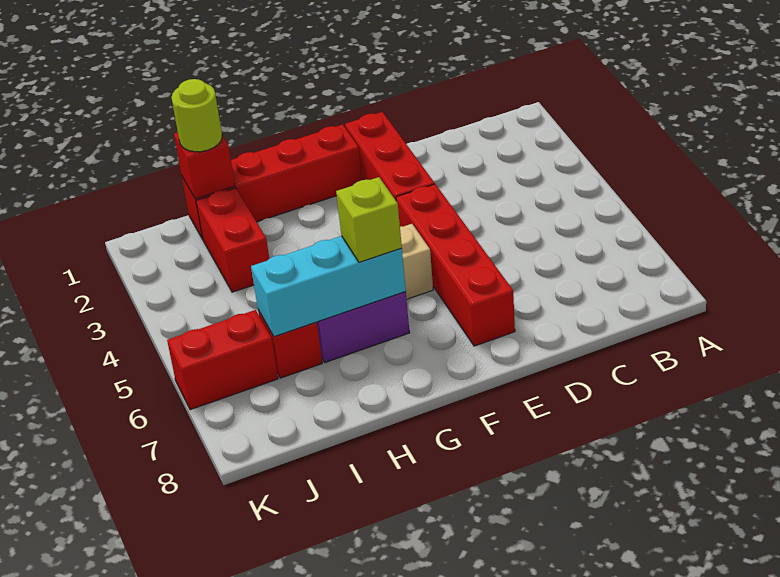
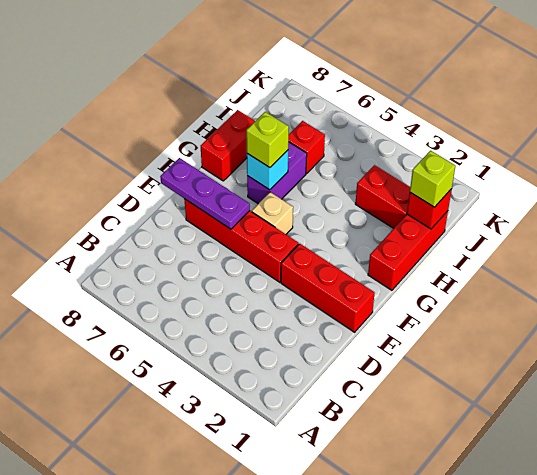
none -> purple 1x3 plate [160,158,250,229]
red 1x4 brick [182,124,362,239] -> red 1x3 brick [368,211,448,290]
cyan 1x3 brick [251,236,406,337] -> cyan 1x1 brick [247,150,288,190]
lime 1x1 round brick [171,79,222,152] -> lime 1x1 brick [410,151,455,207]
red 1x2 brick [167,310,278,410] -> red 1x2 brick moved to [201,110,255,181]

